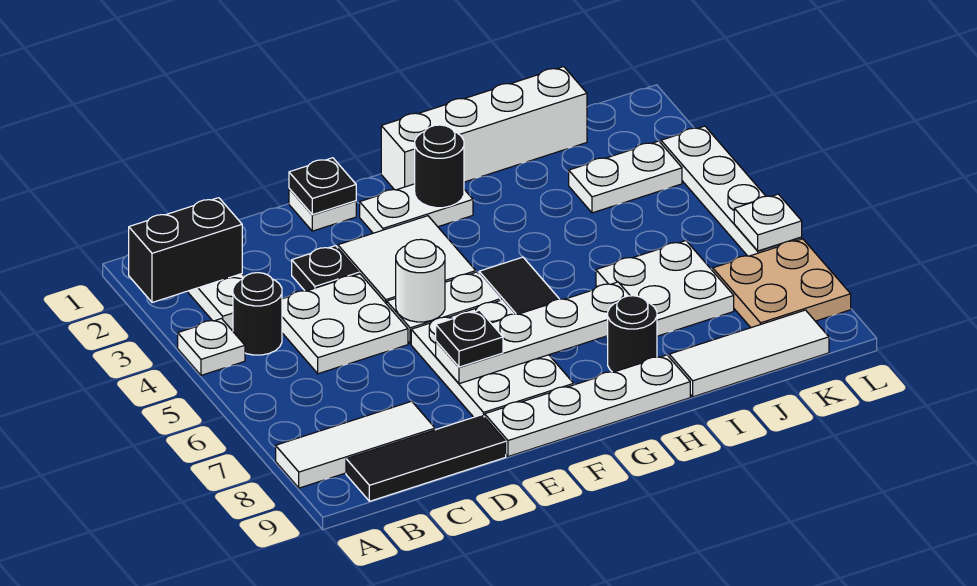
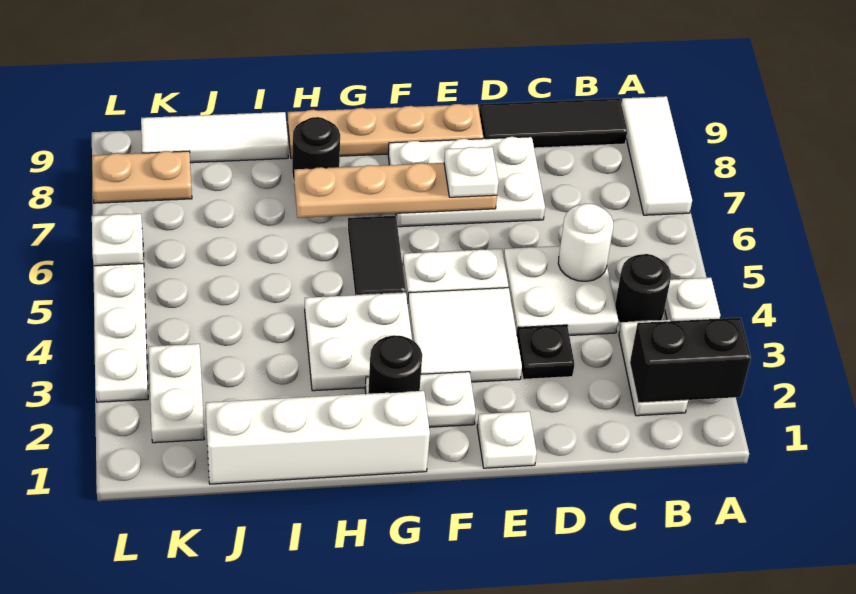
white 1x3 tile [276,401,435,488] -> white 1x3 tile turned to [621,96,692,215]
black 1x1 plate [289,158,356,215] -> none
white 1x1 round brick [396,239,445,322] -> white 1x1 round brick moved to [558,204,613,281]
white 2x3 plate [411,300,574,417] -> white 2x3 plate turned to [388,137,545,227]
white 1x4 plate [436,282,630,384] -> tan 1x4 plate [294,163,497,218]
black 1x1 plate [436,310,503,367] -> white 1x1 plate [444,147,499,197]
white 1x4 plate [485,355,690,457] -> tan 1x4 plate [288,104,483,158]
white 2x2 plate [596,241,734,336] -> white 2x2 plate moved to [305,293,412,391]
white 1x2 plate [569,141,682,213] -> white 1x2 plate turned to [149,344,204,443]
tan 2x2 plate [713,239,851,328] -> tan 1x2 plate [92,151,192,203]

